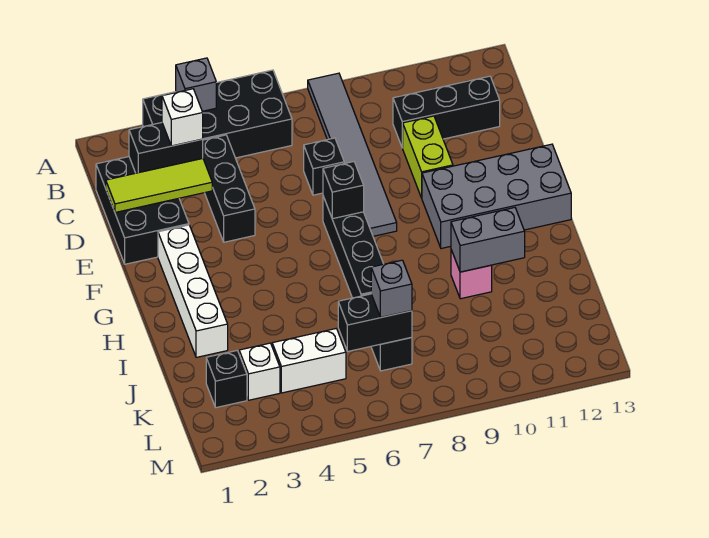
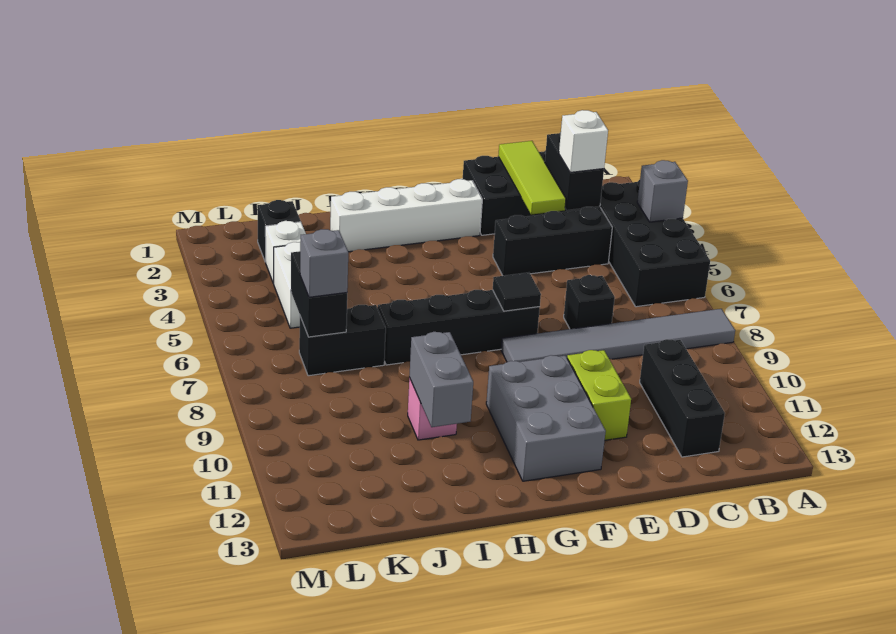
lime 1x2 brick [403,116,453,198] -> lime 1x2 brick turned to [567,350,631,440]
black 1x1 brick [323,162,364,219] -> black 1x1 tile [493,273,541,311]
grey 2x4 brick [422,144,571,248] -> grey 2x3 brick [486,355,606,481]

